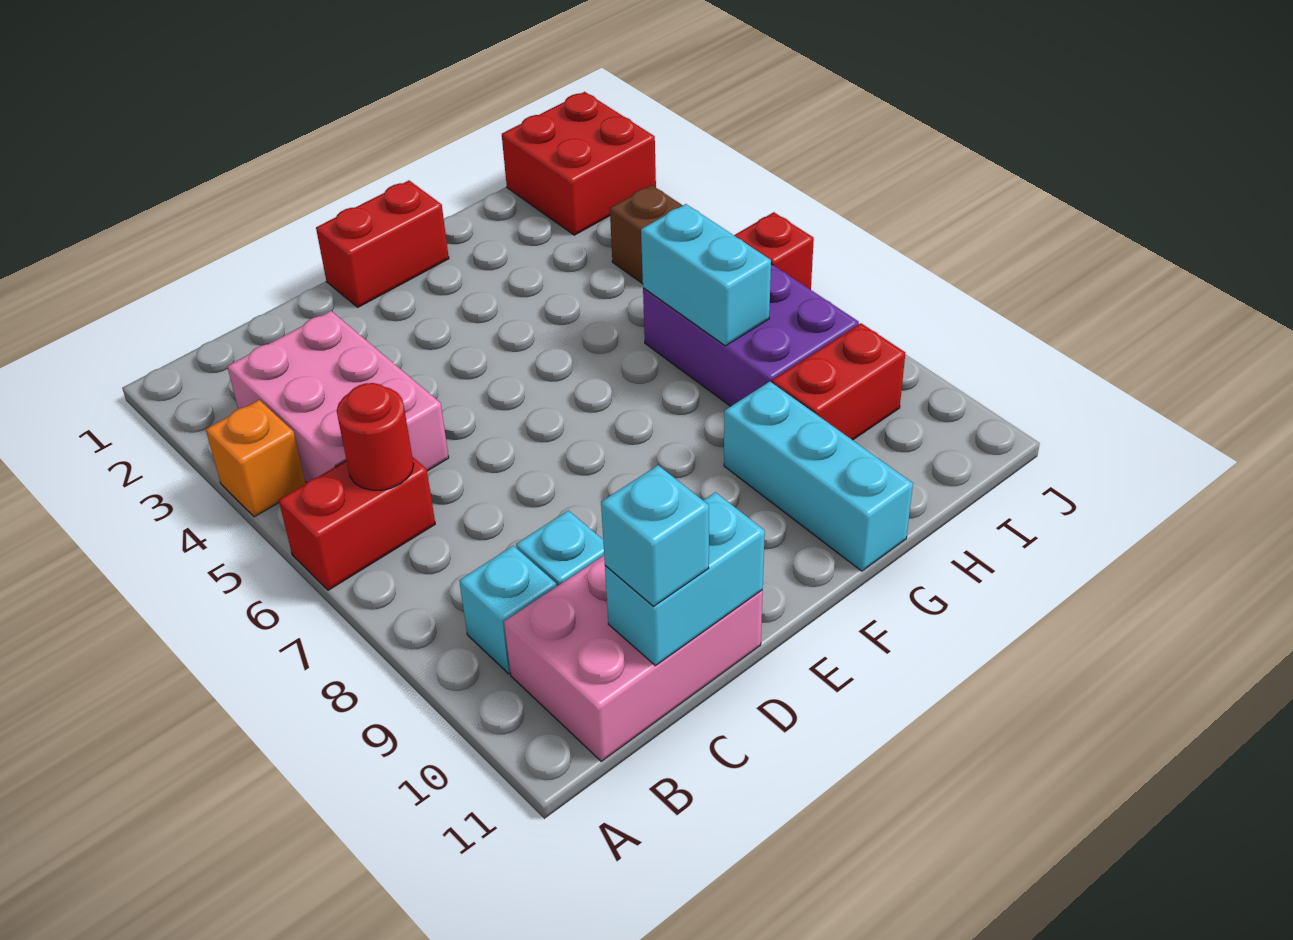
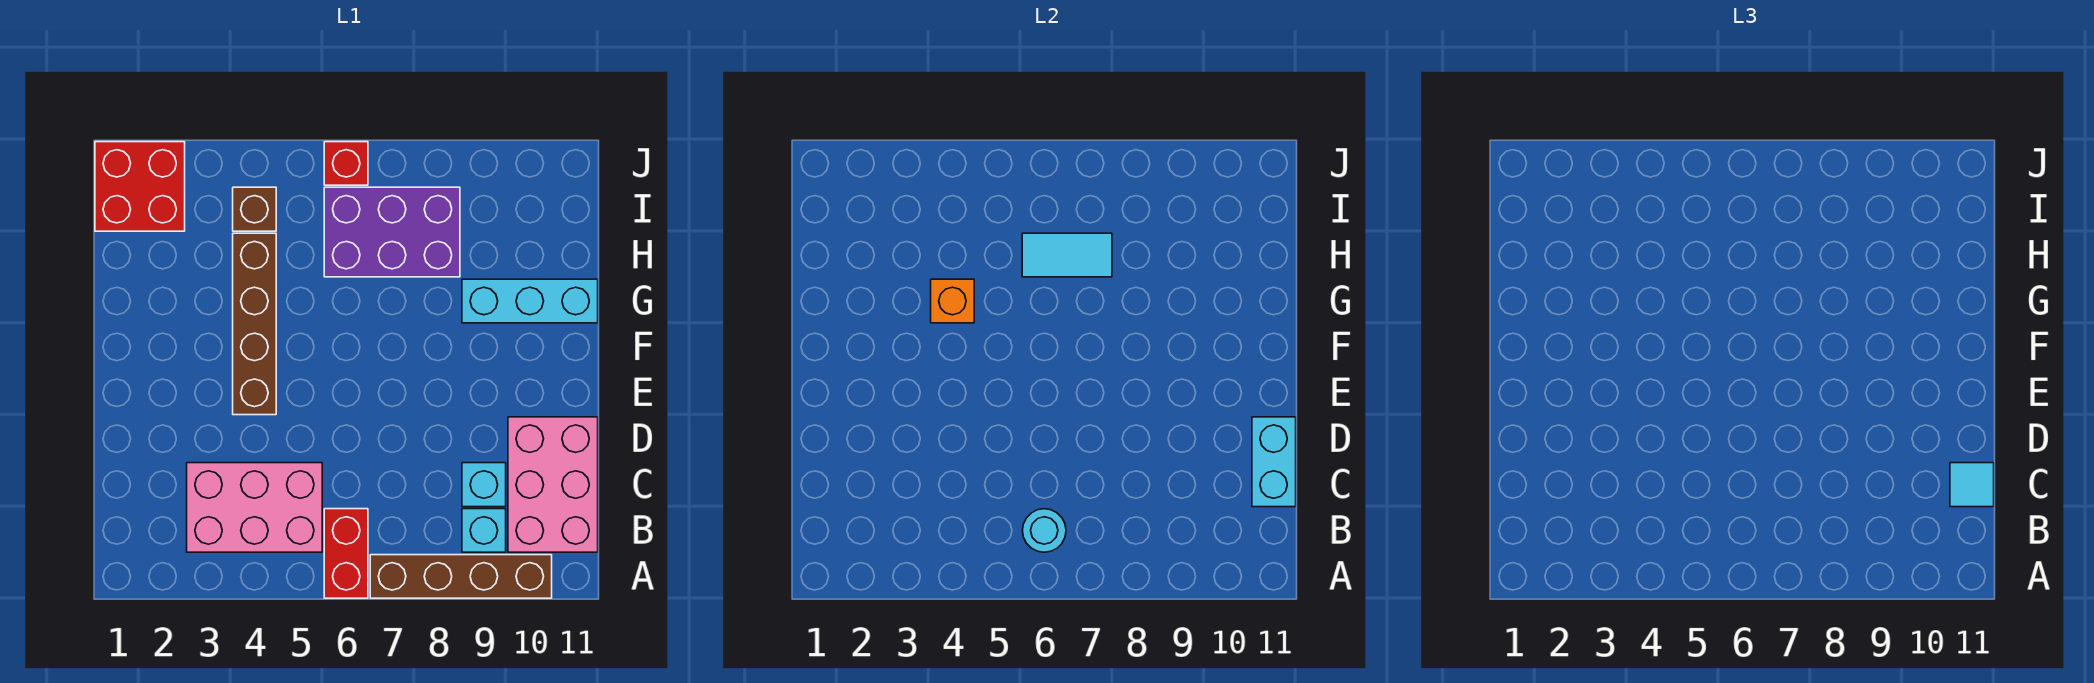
orange 1x1 brick [206,400,306,517] -> orange 1x1 brick moved to [931,279,974,323]
none -> brown 1x4 brick [370,555,552,598]
red 1x1 round brick [337,383,414,490] -> cyan 1x1 round brick [1022,509,1066,552]
cyan 1x1 brick [601,465,709,606] -> cyan 1x1 tile [1950,463,1994,507]
red 1x2 brick [316,181,449,307] -> none
none -> brown 1x4 brick [233,233,276,415]
cyan 1x2 brick [641,204,771,346] -> cyan 1x2 tile [1022,233,1112,277]
red 1x2 brick [772,323,905,440] -> none

